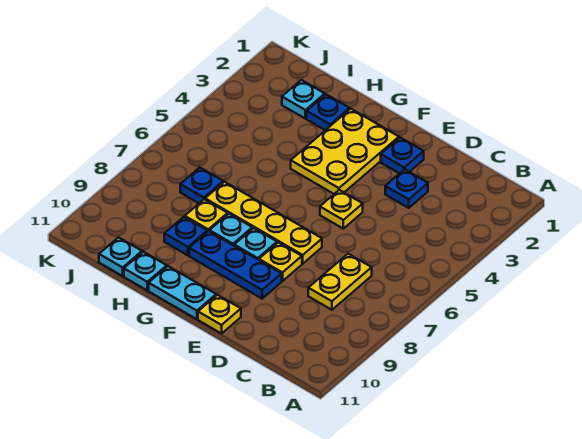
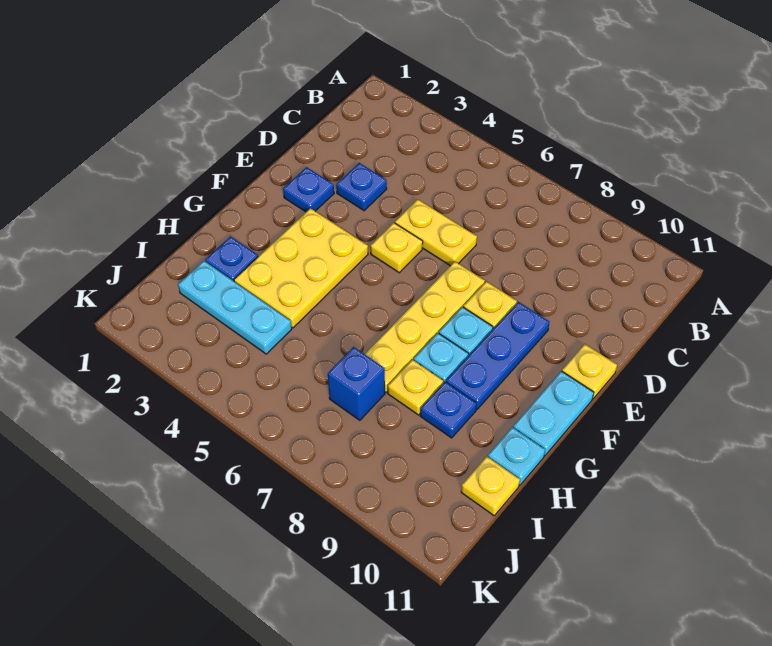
yellow 1x2 plate [308,254,372,310] -> yellow 1x2 plate moved to [395,199,477,266]
yellow 2x3 plate [291,109,399,194] -> yellow 2x3 plate turned to [234,208,368,328]
cyan 1x1 plate [282,80,325,119] -> cyan 1x3 plate [178,261,292,354]
blue 1x1 plate [180,167,223,203] -> blue 1x1 brick [328,347,385,420]
cyan 1x1 plate [99,237,142,276] -> yellow 1x1 plate [461,457,520,516]

